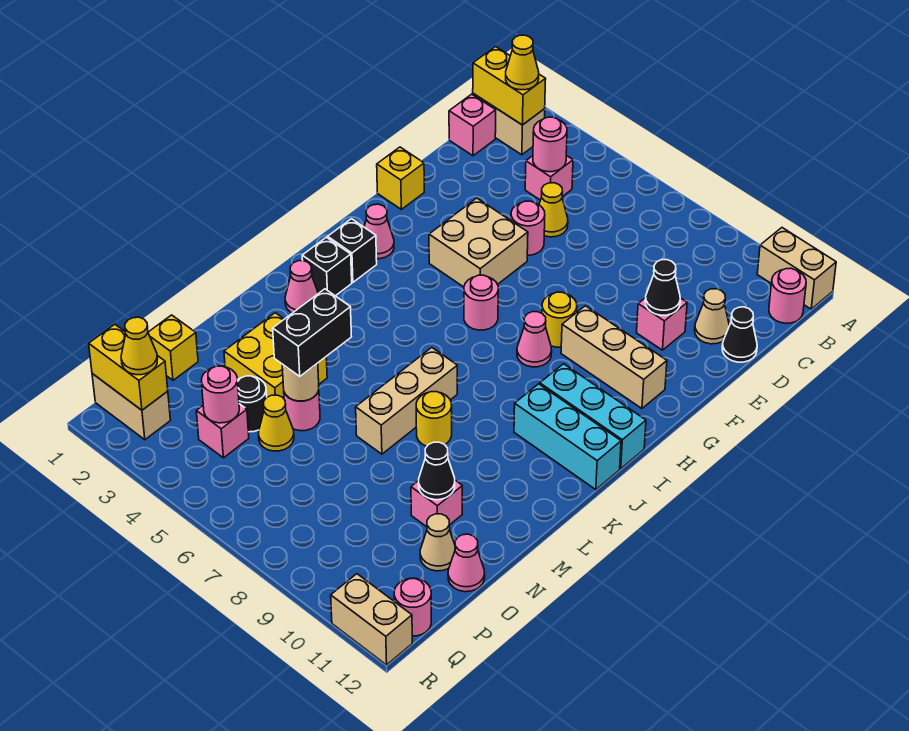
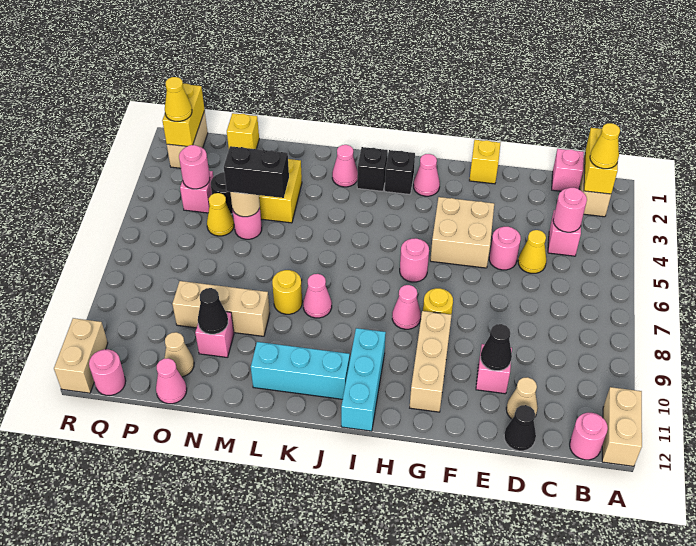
cyan 1x3 brick [514,384,621,490] -> cyan 1x3 brick turned to [251,342,350,399]
tan 1x3 brick [356,348,457,454] -> tan 1x3 brick moved to [172,281,270,336]
none -> pink 1x1 cone [303,274,332,318]

